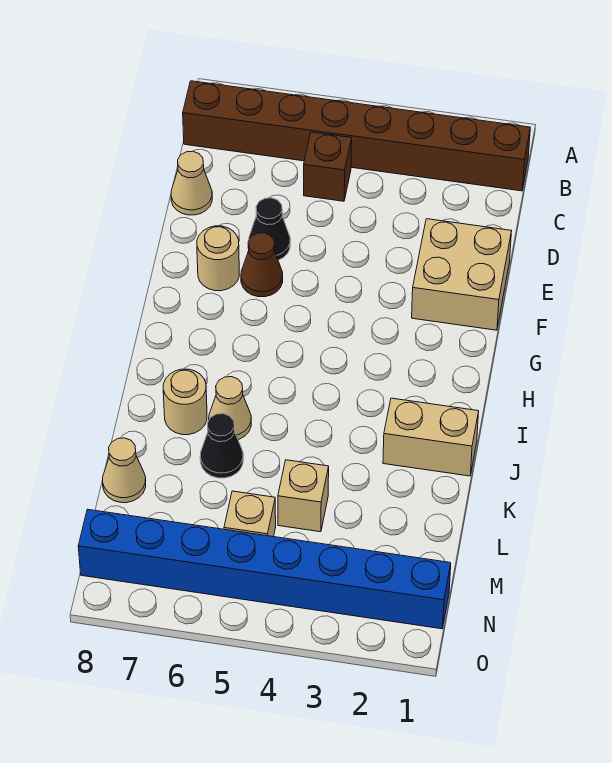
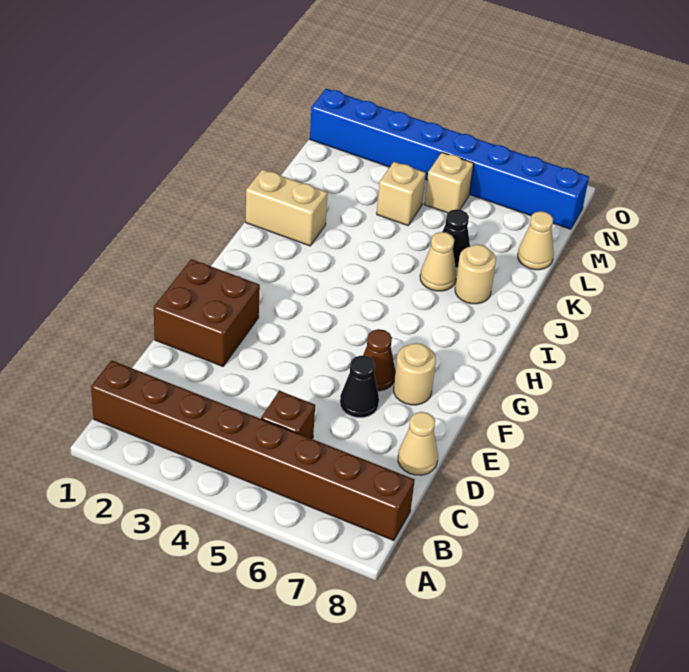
tan 2x2 brick [412,219,512,330] -> brown 2x2 brick [154,259,260,366]

